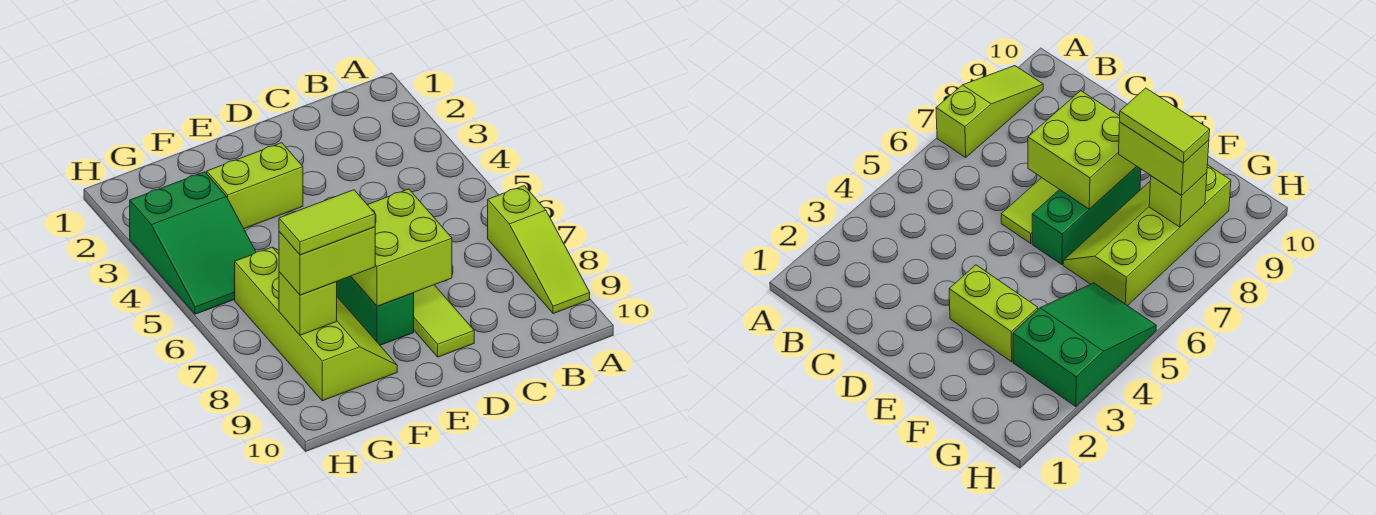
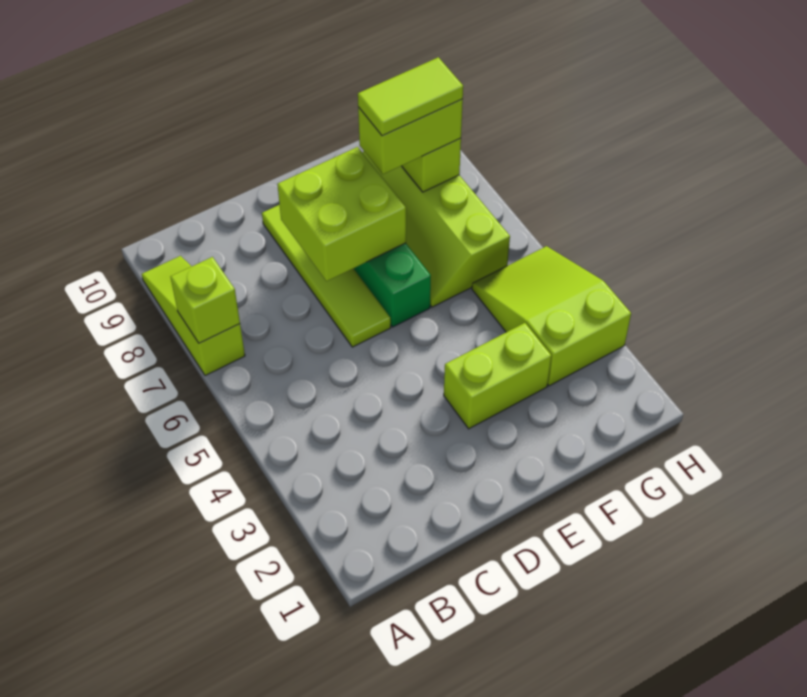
none -> lime 1x1 brick [171,257,240,343]
green 2x3 slope [130,172,256,314] -> lime 2x3 slope [472,246,631,386]

